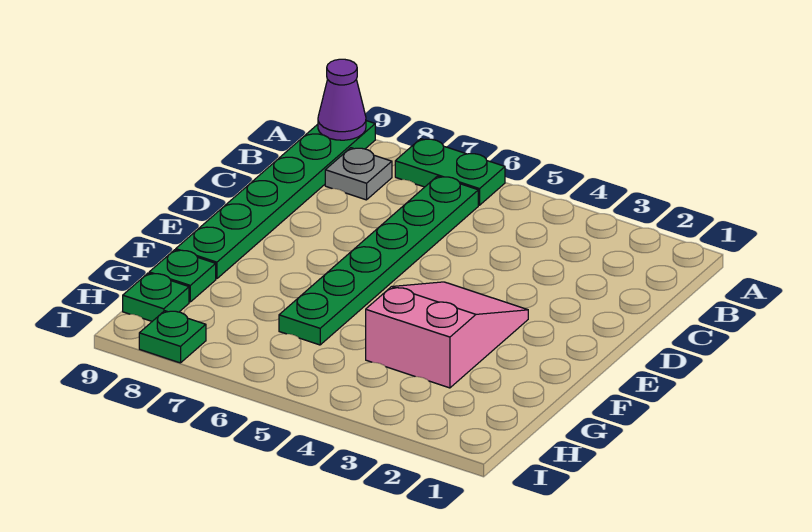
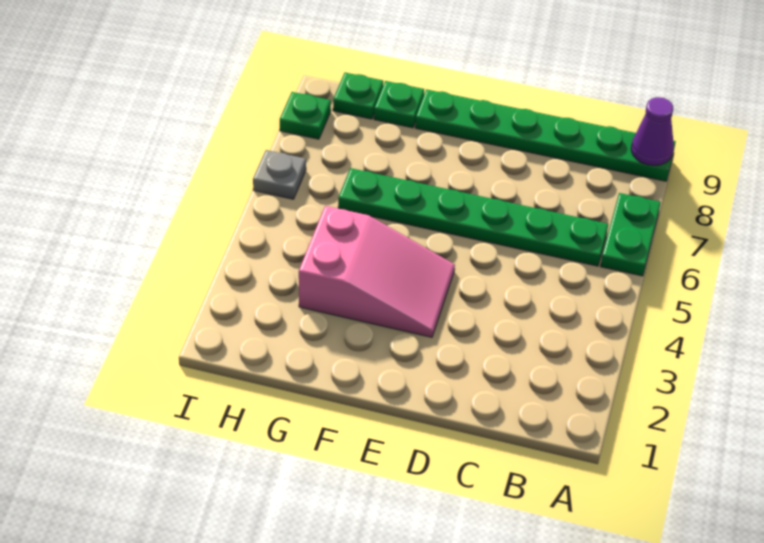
grey 1x1 plate [325,148,392,200] -> grey 1x1 plate moved to [253,150,306,199]

